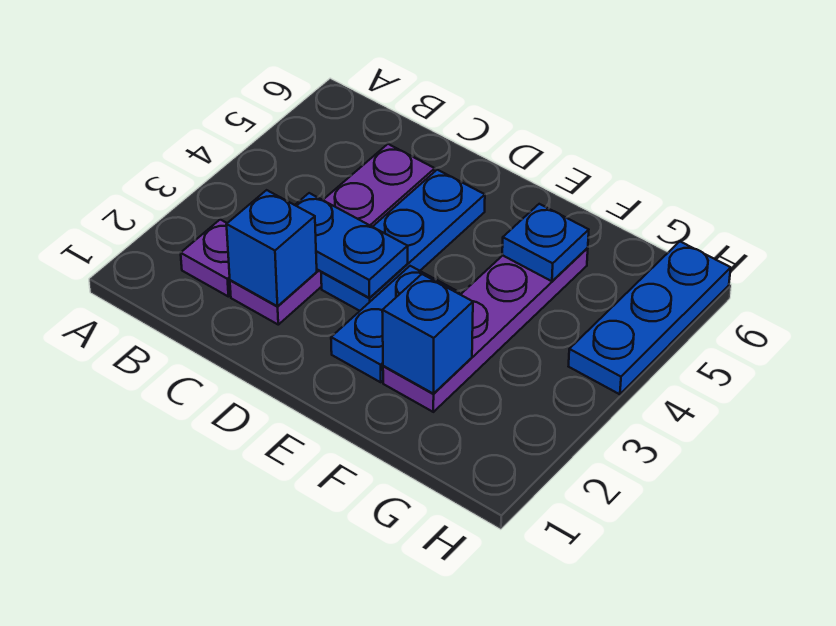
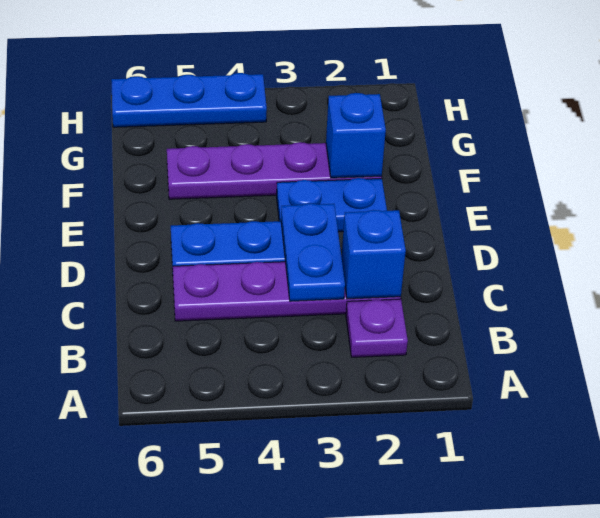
blue 1x1 plate [502,204,589,281] -> none

